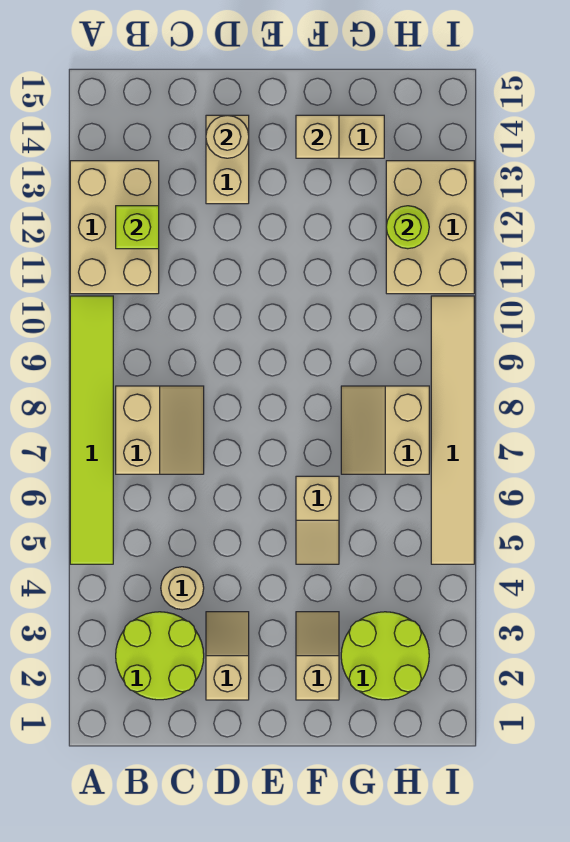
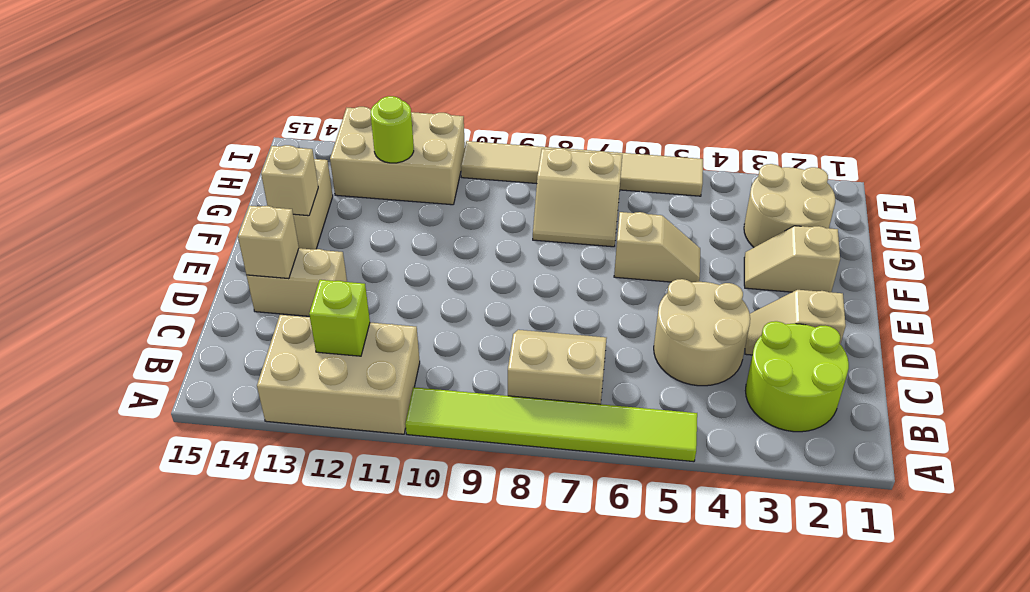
tan 1x1 round brick [161,567,204,610] -> tan 2x2 round brick [654,279,750,386]
tan 1x1 round brick [206,115,249,158] -> tan 1x1 brick [238,206,299,279]
lime 2x2 round brick [341,612,429,700] -> tan 2x2 round brick [744,164,835,247]

